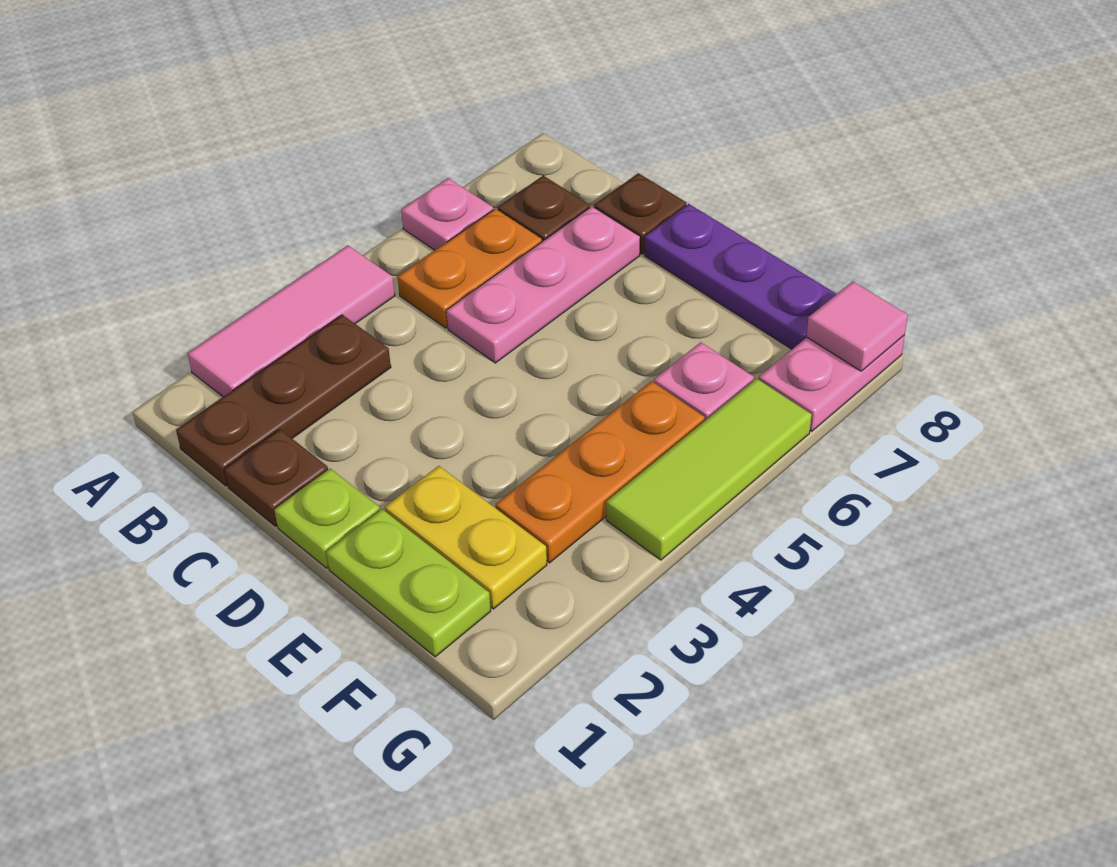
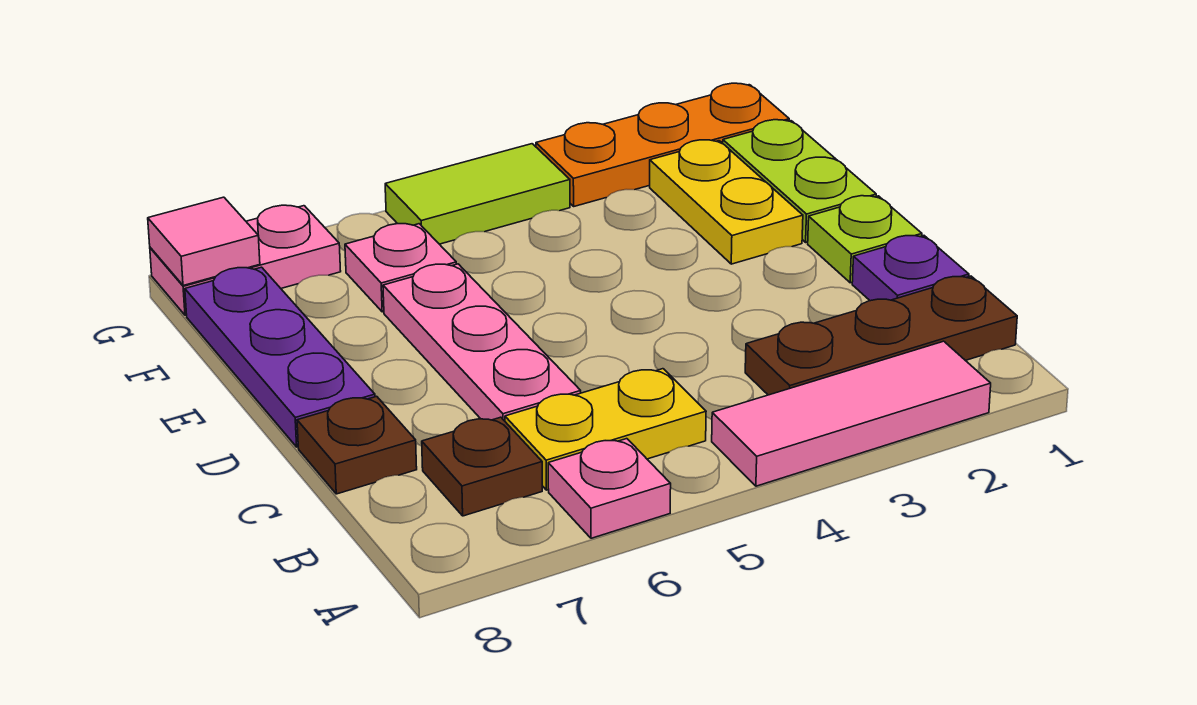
orange 1x2 plate [398,209,542,328] -> yellow 1x2 plate [505,369,706,490]
brown 1x1 plate [224,429,328,526] -> purple 1x1 plate [852,236,969,301]
pink 1x3 plate [446,206,640,363] -> pink 1x3 plate turned to [383,264,581,421]
orange 1x3 plate [496,381,705,563] -> orange 1x3 plate moved to [536,83,789,206]
lime 1x3 tile [606,379,812,560] -> lime 1x2 tile [385,144,570,244]

